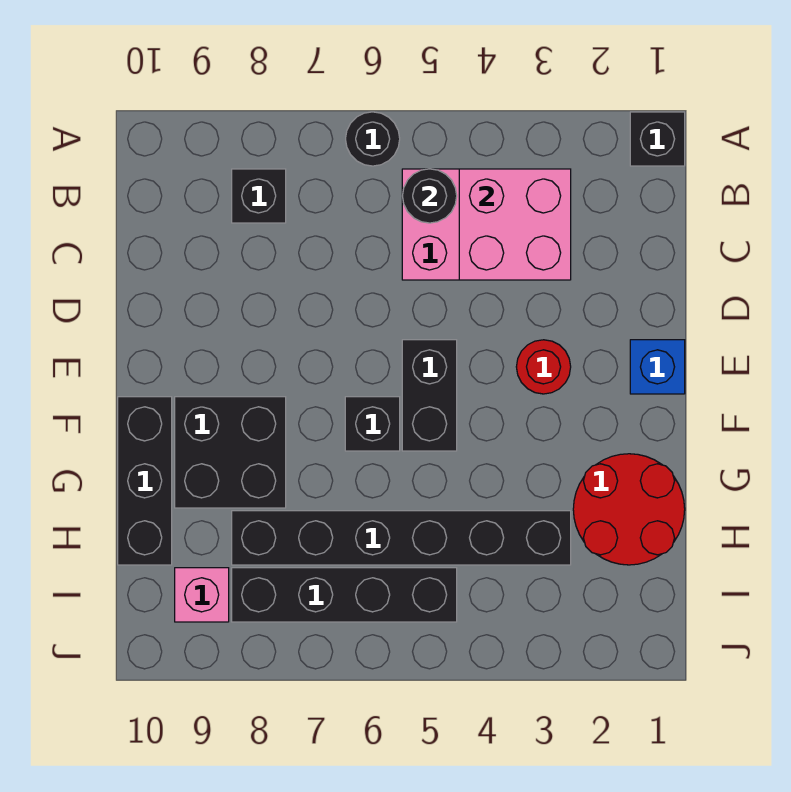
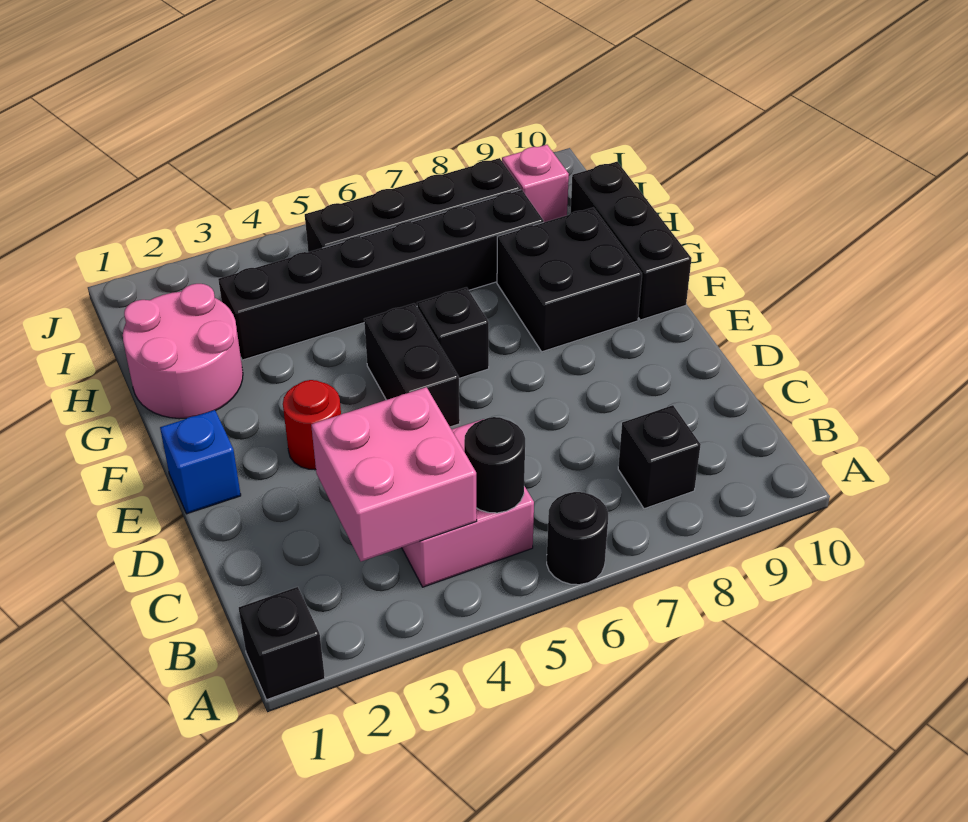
red 2x2 round brick [573,454,685,565] -> pink 2x2 round brick [123,284,243,419]

